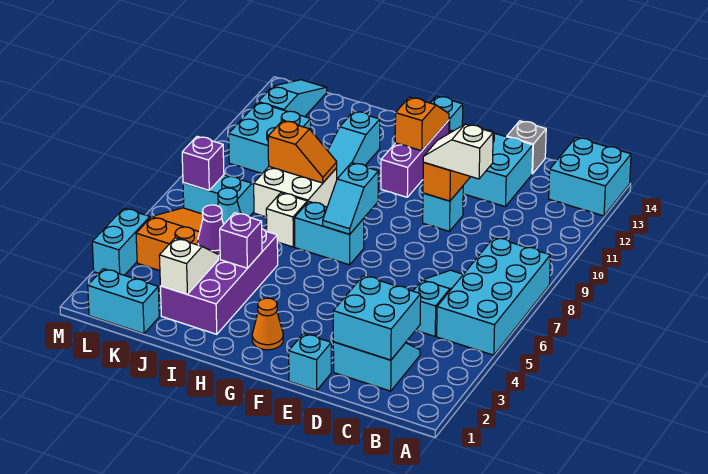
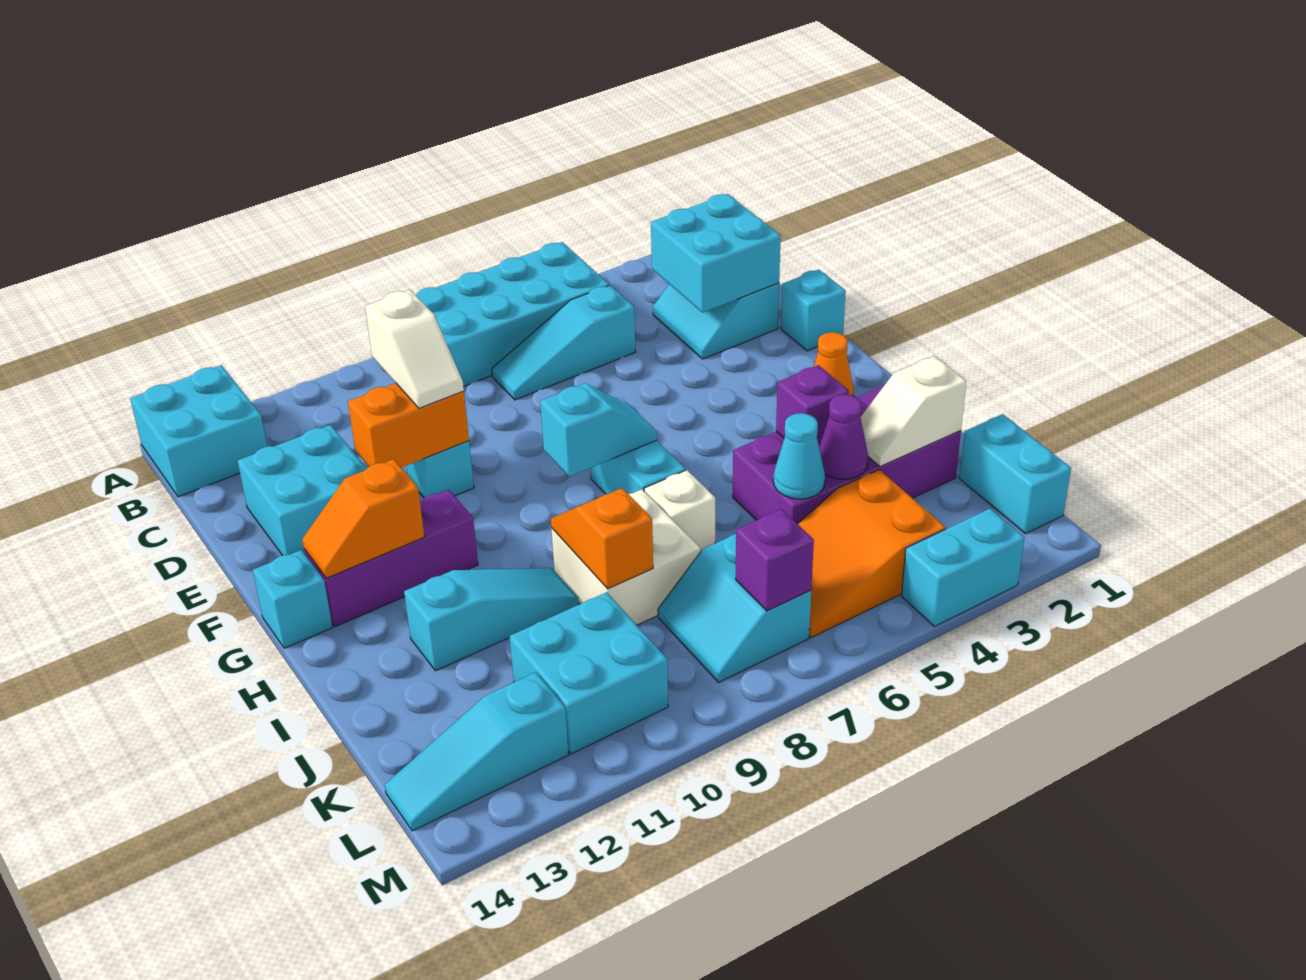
grey 1x1 brick [507,121,546,174] -> none

